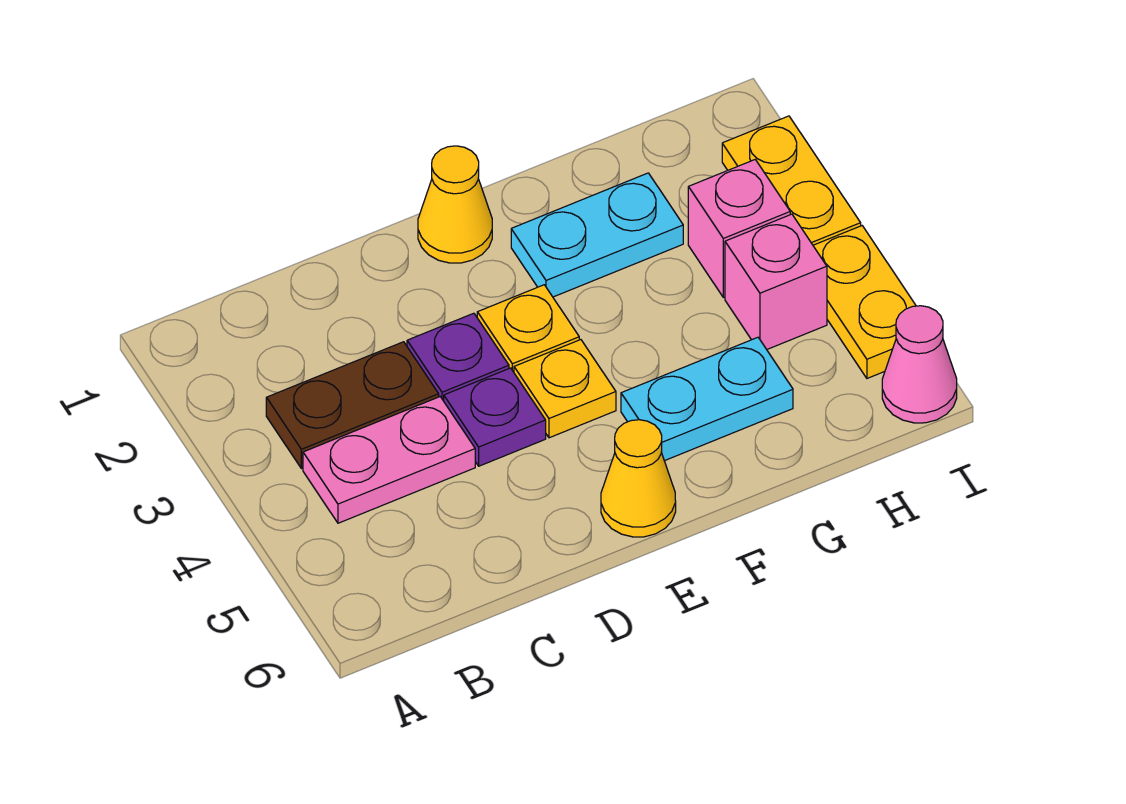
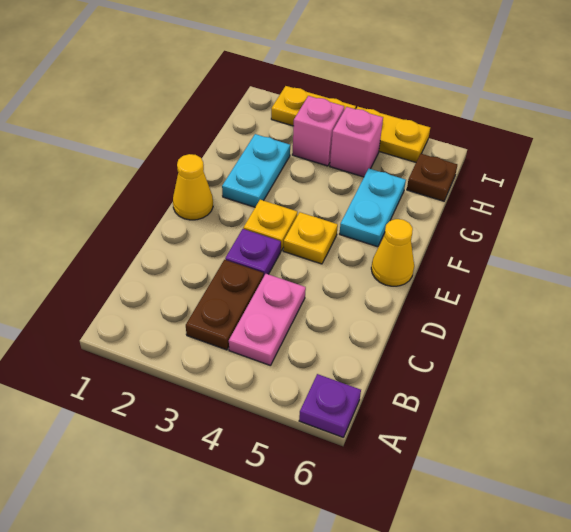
purple 1x1 plate [444,368,546,466] -> purple 1x1 plate moved to [299,374,361,437]
none -> brown 1x1 plate [407,154,457,201]
pink 1x1 cone [882,306,957,423] -> none

